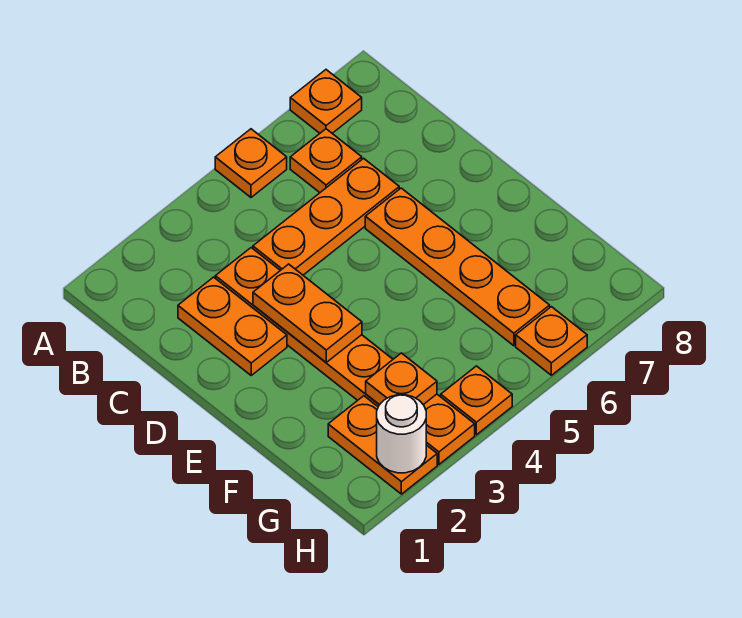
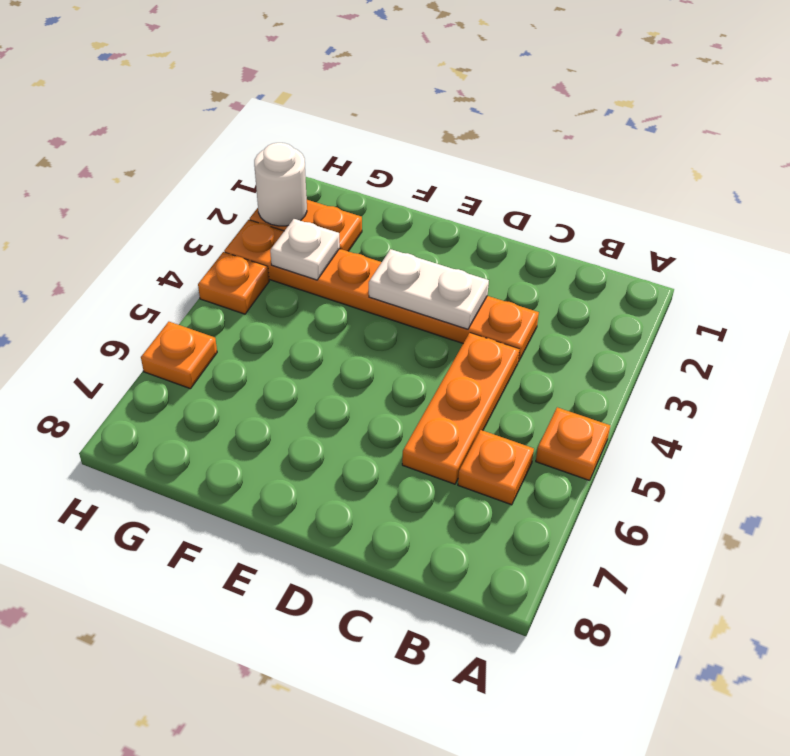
orange 1x1 plate [290,70,362,133] -> none
orange 1x2 plate [178,277,287,375] -> none
orange 1x2 plate [253,264,362,362] -> white 1x2 plate [369,249,489,329]
orange 1x4 plate [365,188,550,346] -> none
orange 1x1 plate [366,353,437,405] -> white 1x1 plate [270,219,340,280]

